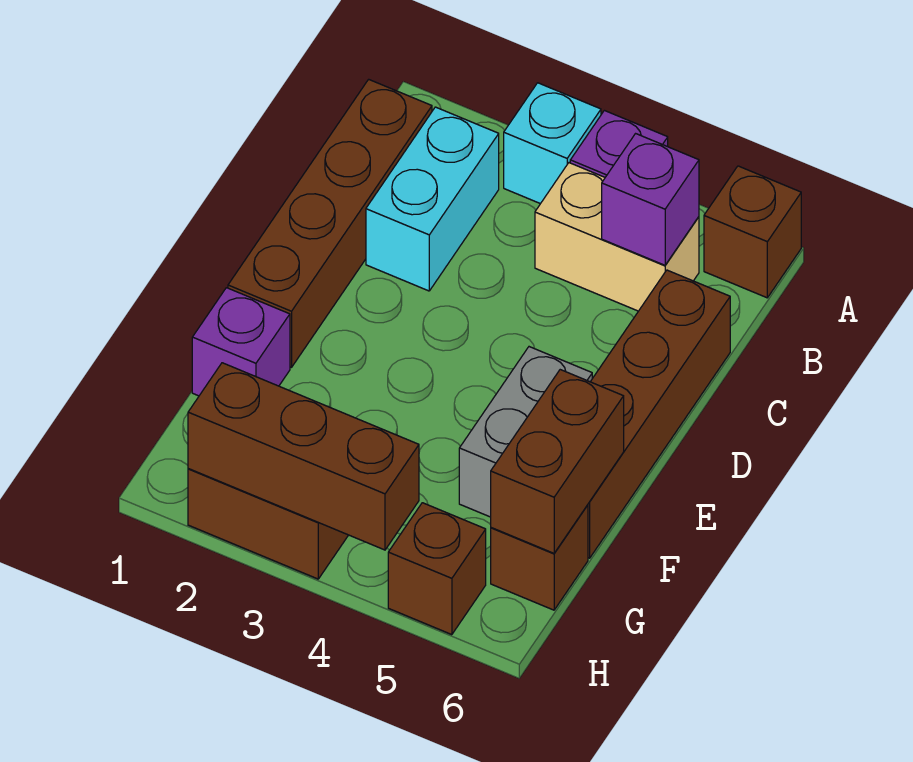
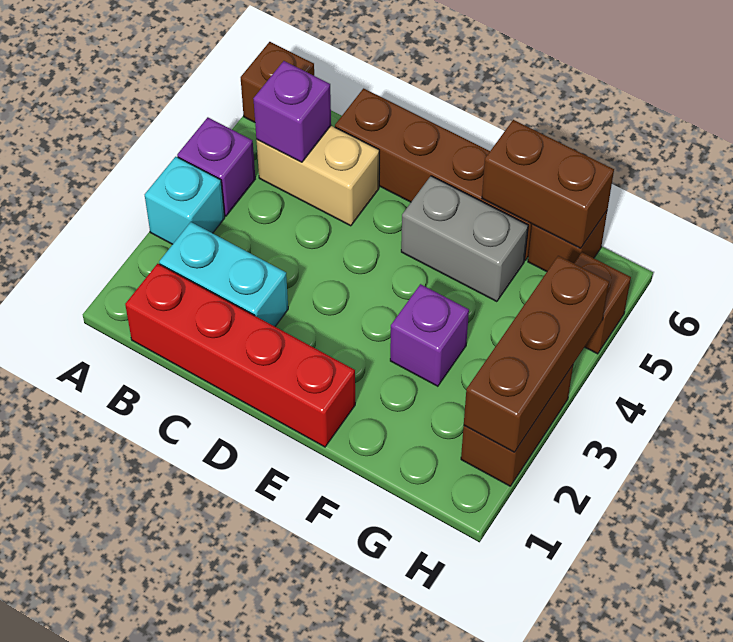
brown 1x4 brick [228,79,432,367] -> red 1x4 brick [125,264,355,447]
tan 1x2 brick [535,163,699,311] -> tan 1x2 brick turned to [256,126,379,226]
purple 1x1 brick [192,288,290,396] -> purple 1x1 brick moved to [390,284,469,386]

